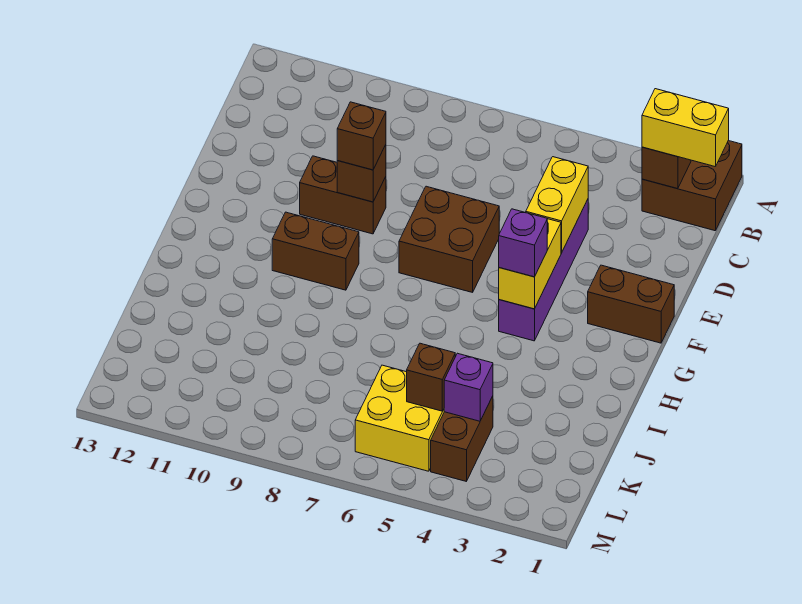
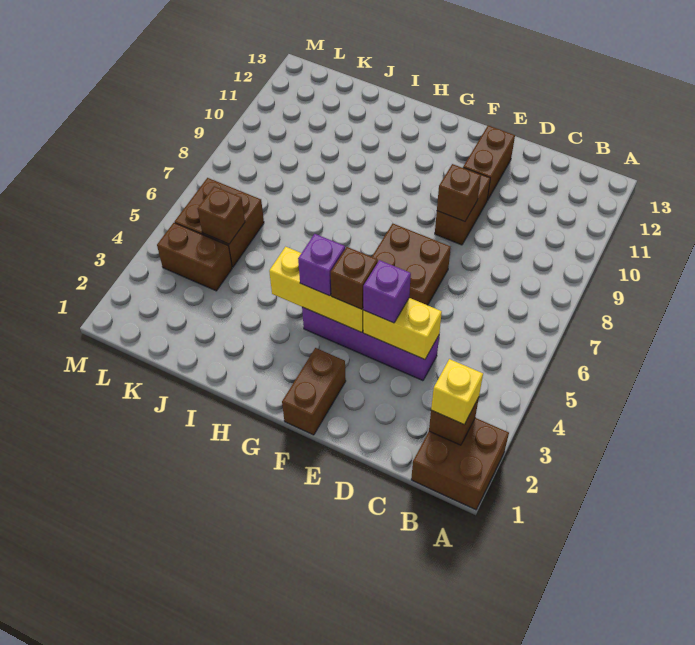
yellow 1x2 brick [642,89,729,167] -> yellow 1x1 brick [431,359,483,424]
brown 1x1 brick [337,102,386,170] -> brown 1x1 brick moved to [331,247,378,309]
yellow 1x2 brick [499,219,561,309] -> yellow 1x3 brick [269,247,363,332]
brown 1x2 brick [272,212,359,290] -> brown 1x2 brick moved to [463,126,515,200]
purple 1x1 brick [444,353,493,421] -> purple 1x1 brick moved to [363,260,411,323]
yellow 2x2 brick [355,365,444,471] -> brown 2x2 brick [175,178,264,267]

